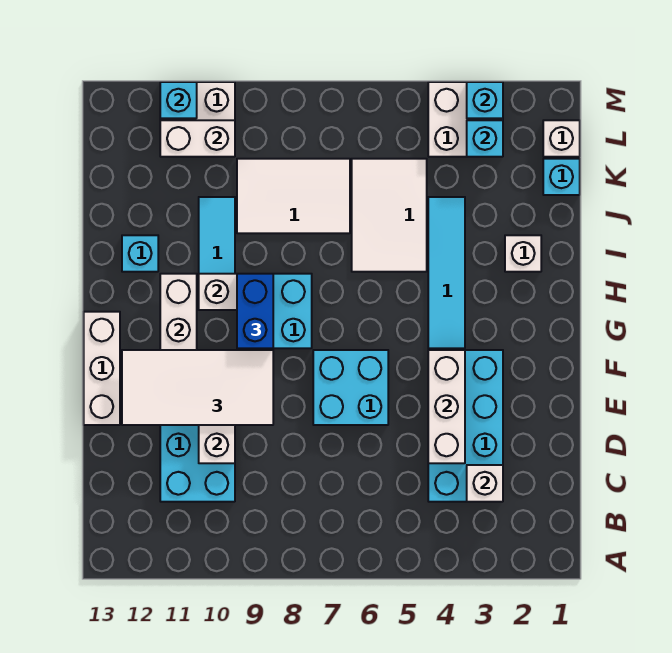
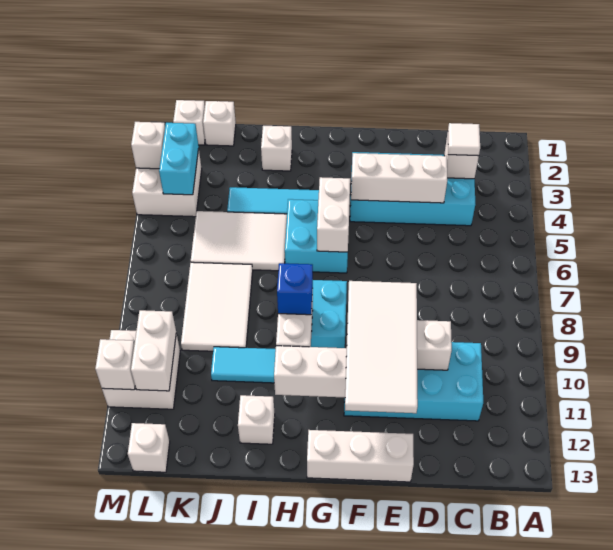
none -> white 1x1 tile [448,123,480,156]
cyan 2x2 brick [313,350,388,425] -> cyan 2x2 brick moved to [285,199,348,273]
none -> white 1x2 brick [317,177,350,252]
blue 1x2 brick [237,274,273,348] -> blue 1x1 brick [277,263,313,315]
cyan 1x1 brick [122,235,158,272] -> white 1x1 brick [238,395,275,444]
cyan 1x1 brick [543,159,580,195] -> white 1x1 brick [203,101,236,146]
cyan 1x1 brick [467,120,503,157] -> cyan 1x2 brick [159,123,199,195]
none -> white 1x1 brick [128,423,170,472]
cyan 1x1 brick [467,82,503,118] -> white 1x1 brick [131,122,165,169]
cyan 1x1 brick [160,82,197,118] -> white 1x1 brick [95,339,135,390]

